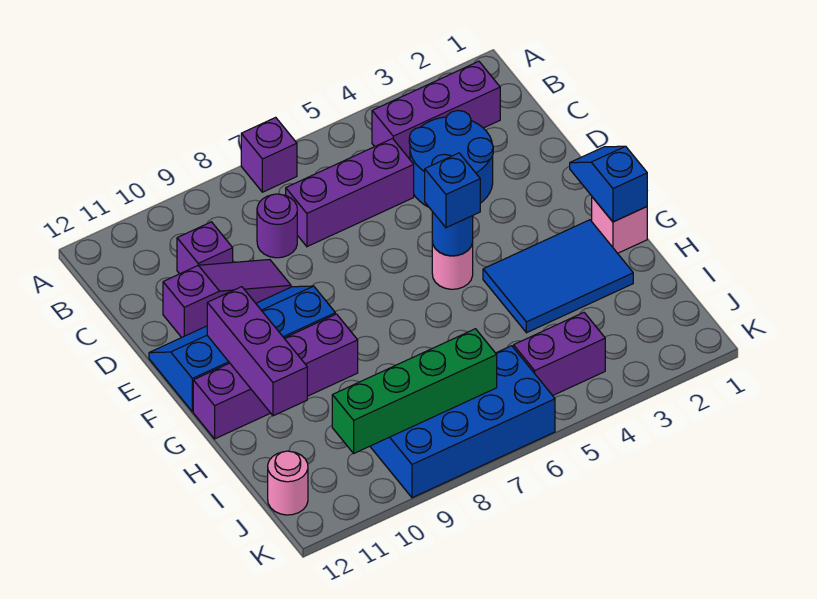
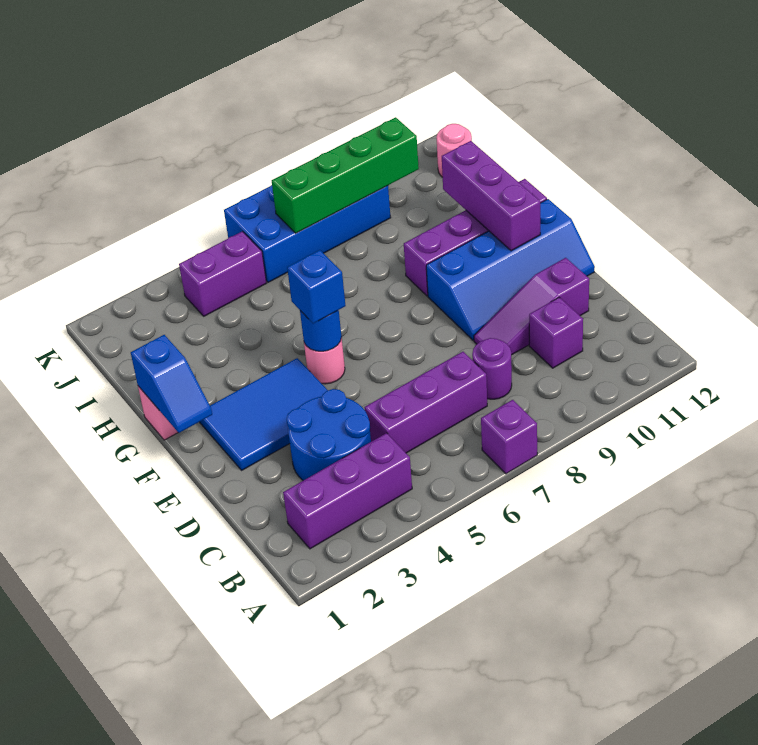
blue 2x3 tile [483,220,633,333] -> blue 2x3 tile moved to [200,358,328,470]

